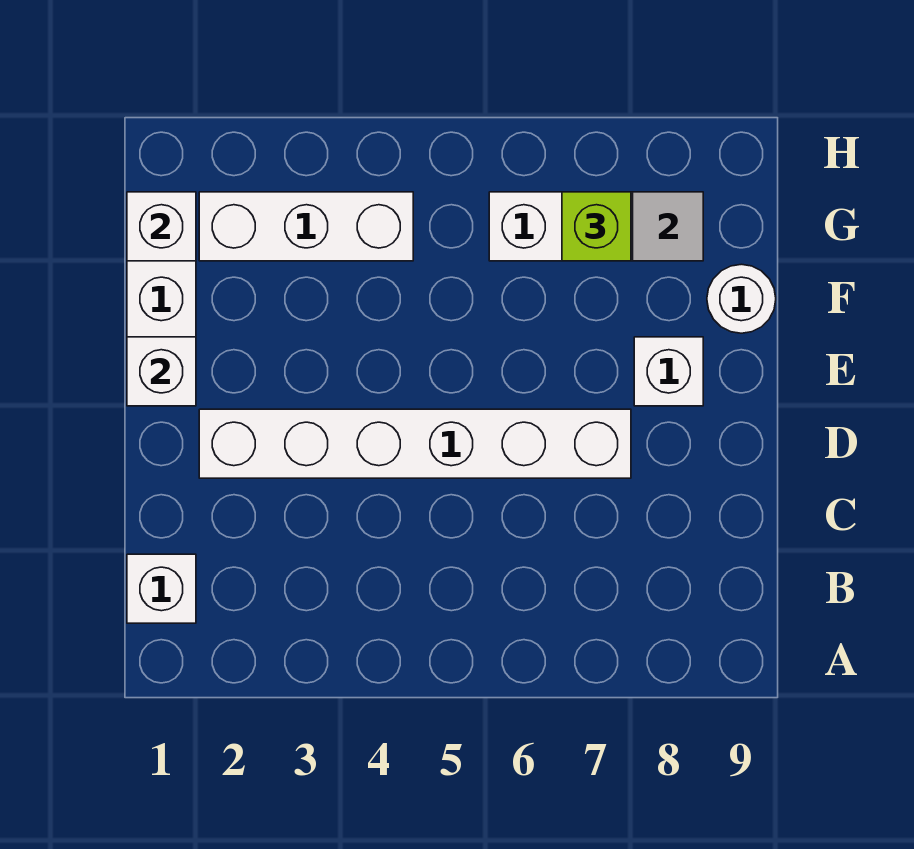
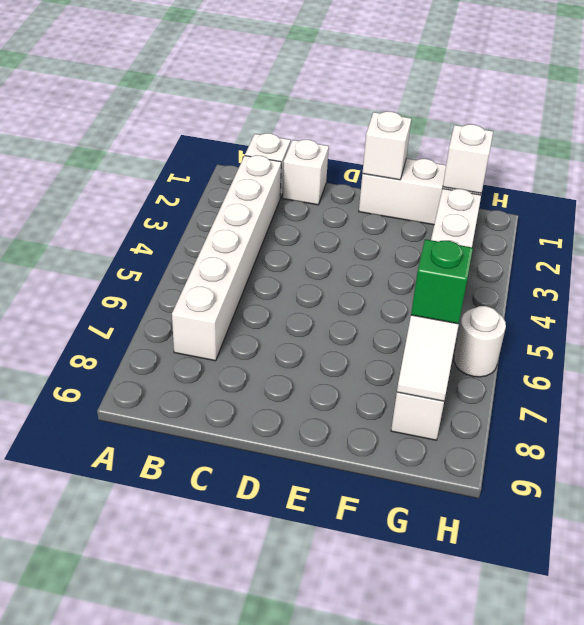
white 1x6 brick [199,409,631,478] -> white 1x6 brick moved to [172,155,281,361]
white 1x1 brick [634,337,703,406] -> white 1x1 brick moved to [282,140,329,205]
white 1x1 round brick [707,264,776,333] -> white 1x1 round brick moved to [454,306,506,377]
lime 1x1 brick [562,192,631,261] -> green 1x1 brick [411,239,473,324]

